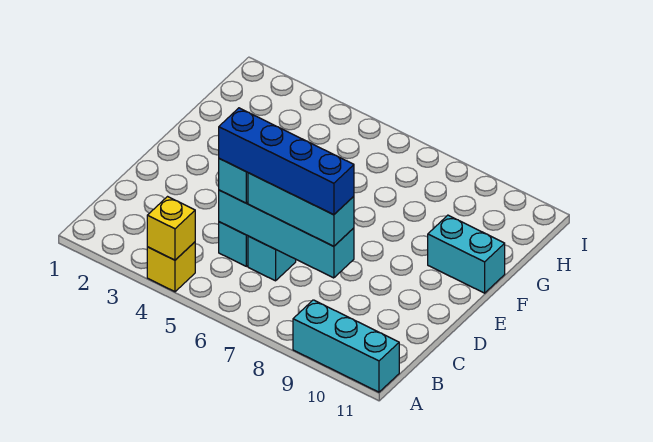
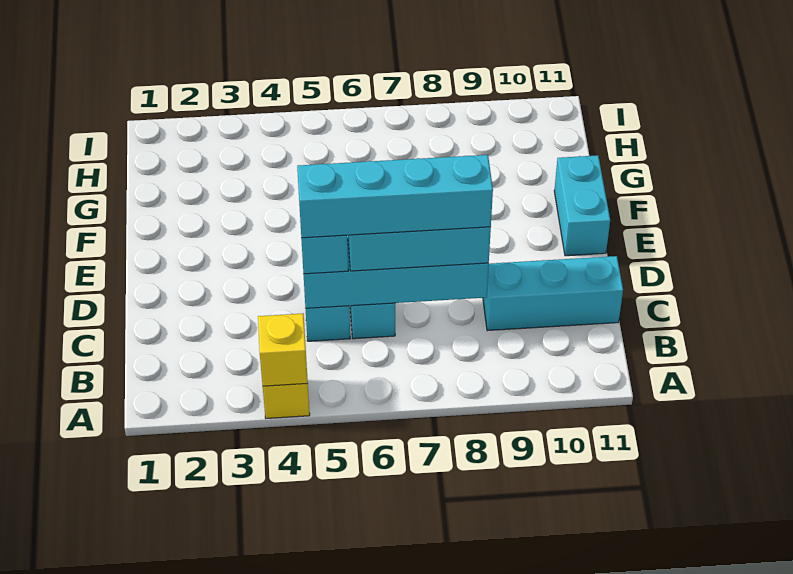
cyan 1x3 brick [293,300,399,392] -> cyan 1x3 brick moved to [483,256,623,331]
blue 1x4 brick [219,108,354,215] -> cyan 1x4 brick [297,155,493,238]
cyan 1x2 brick [428,215,505,293] -> cyan 1x2 brick turned to [554,155,610,256]

